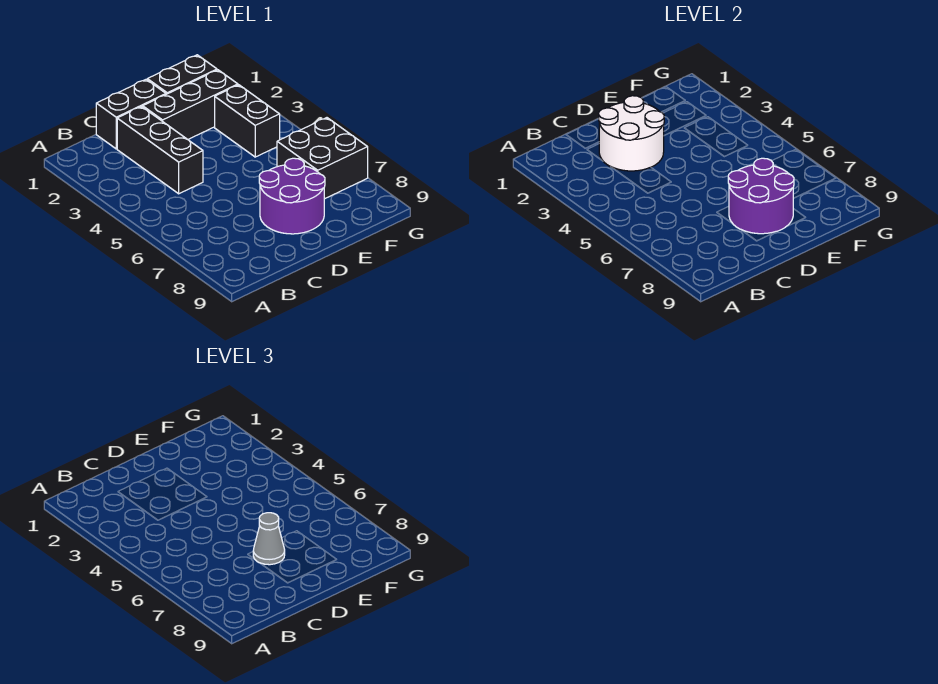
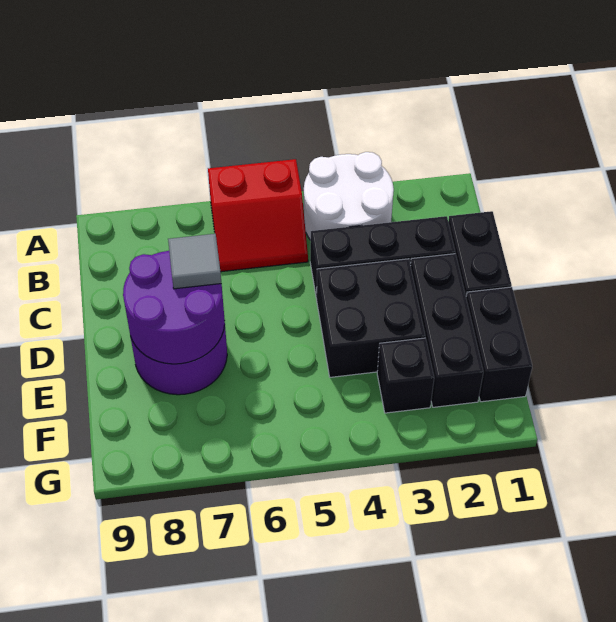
none -> red 2x2 slope [208,159,308,272]
white 2x2 round brick [599,96,664,171] -> white 2x2 round brick moved to [304,152,394,240]
grey 1x1 cone [253,513,285,565] -> grey 1x1 tile [168,234,221,289]
black 1x2 brick [215,85,280,157] -> black 1x1 brick [377,338,434,413]
black 2x2 brick [277,118,368,199] -> black 2x2 brick moved to [317,259,425,377]

